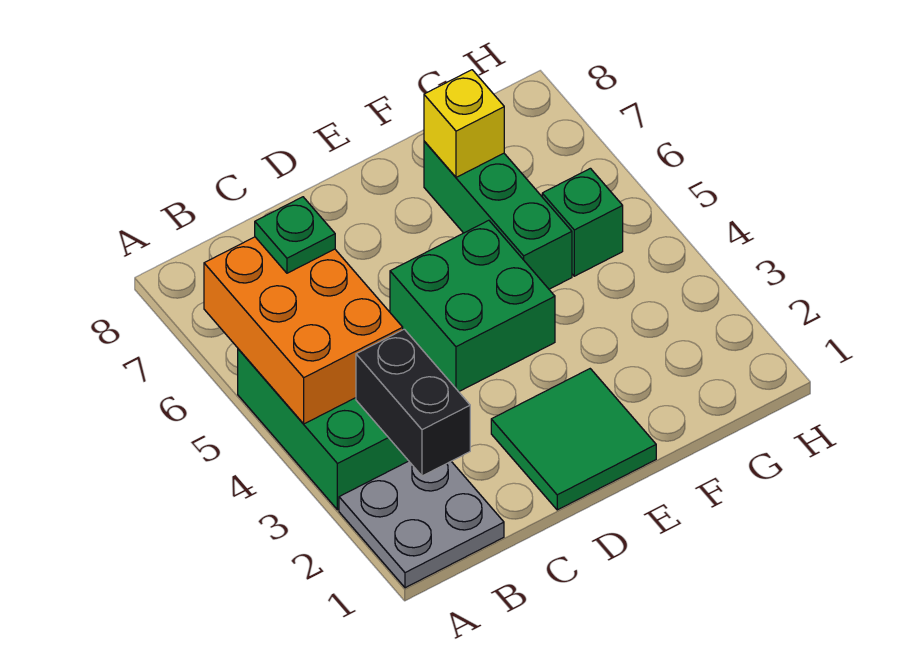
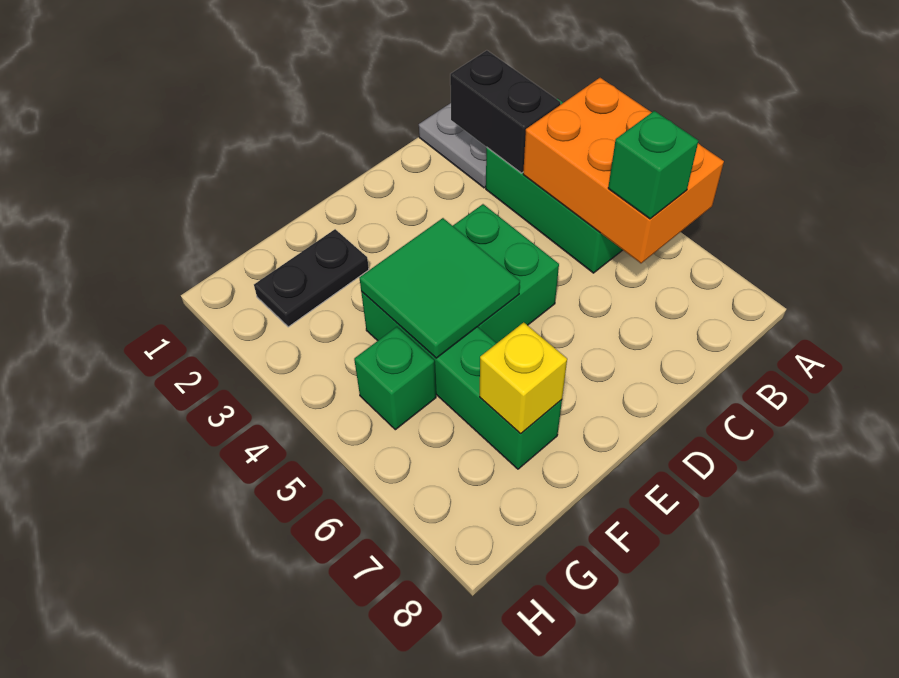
green 1x1 plate [255,197,335,273] -> green 1x1 brick [608,111,698,219]
green 2x2 tile [491,369,656,510] -> green 2x2 tile moved to [359,218,520,358]
none -> black 1x2 plate [254,229,369,327]
green 1x3 brick [424,141,572,289] -> green 1x4 brick [361,291,562,469]

